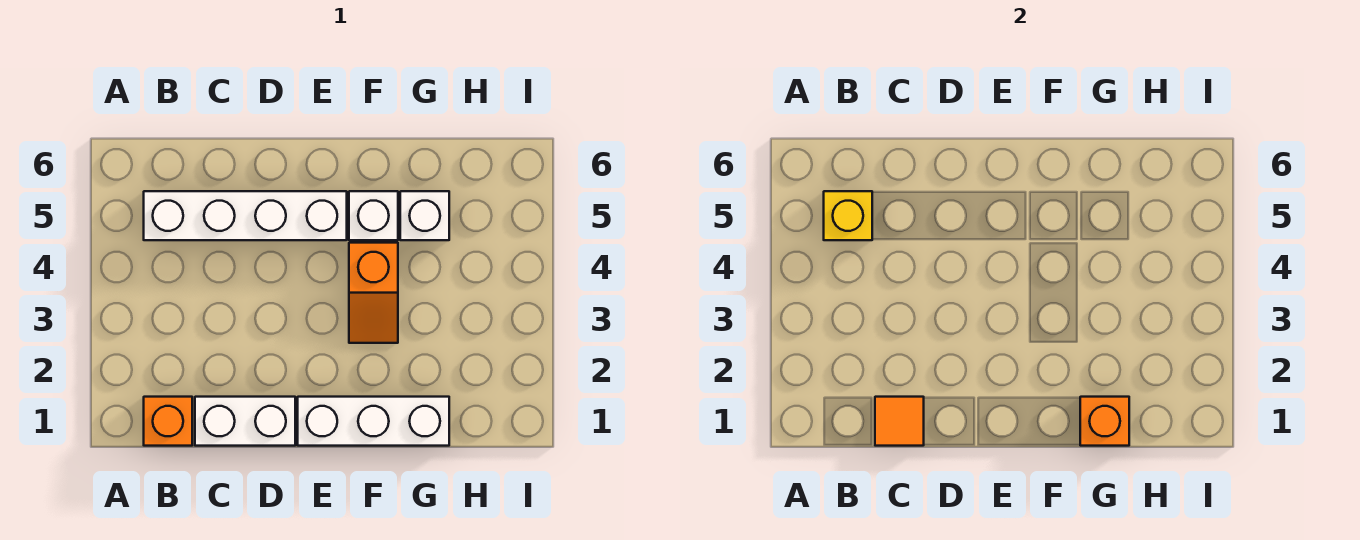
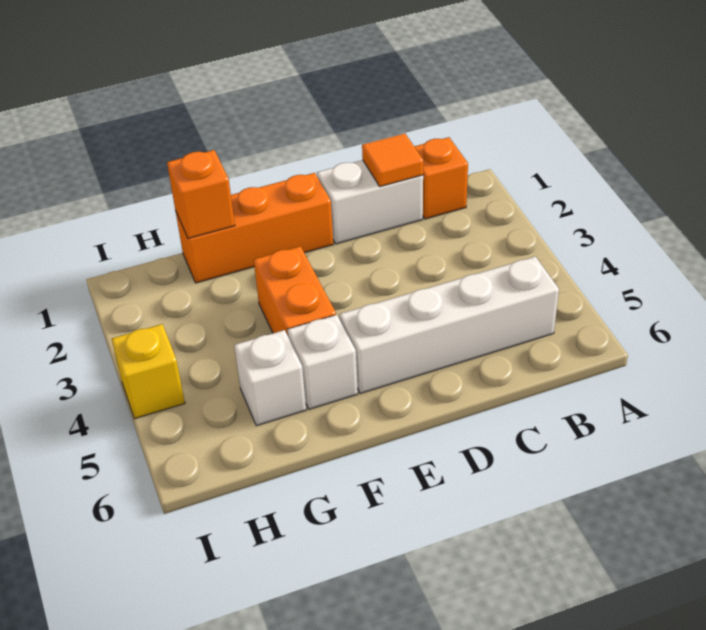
yellow 1x1 brick [824,191,872,240] -> yellow 1x1 brick moved to [112,324,185,419]
white 1x3 brick [298,397,449,446] -> orange 1x3 brick [176,173,333,283]
orange 1x2 slope [349,243,398,343] -> orange 1x2 brick [254,246,336,336]

